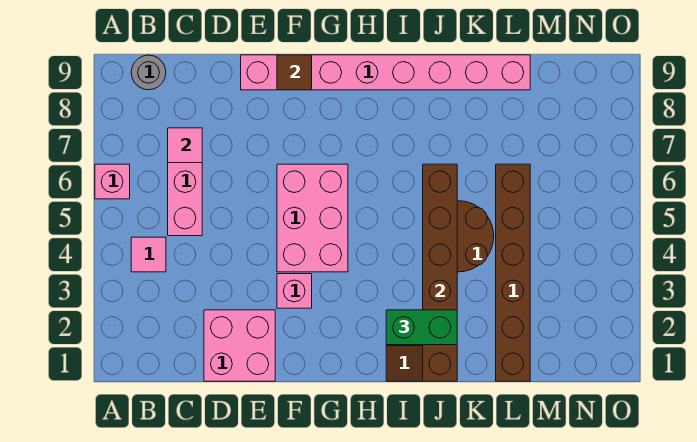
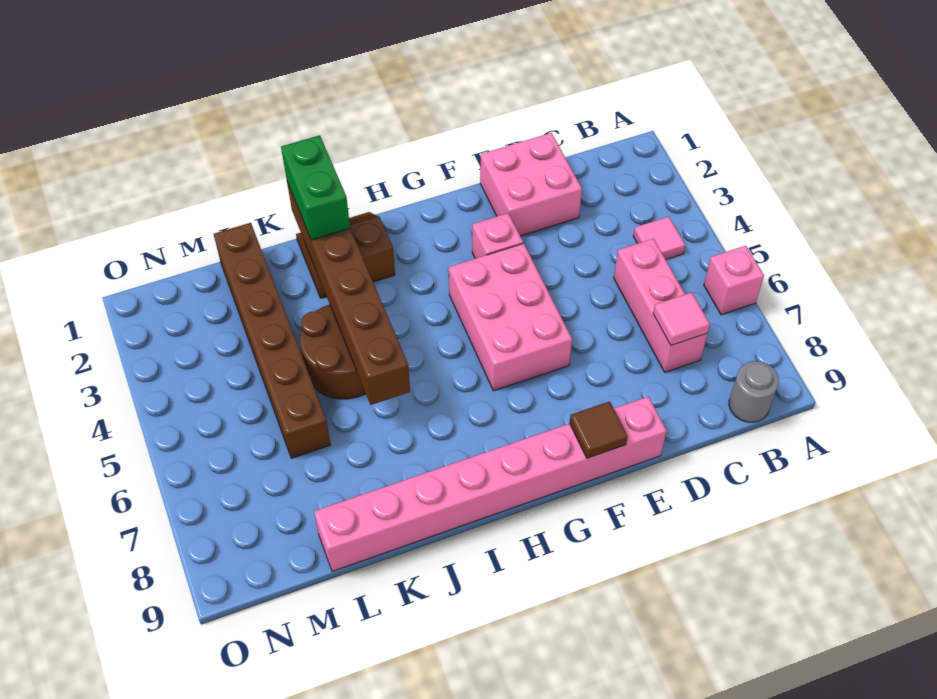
green 1x2 brick [386,310,457,345] -> green 1x2 brick turned to [281,135,350,240]

